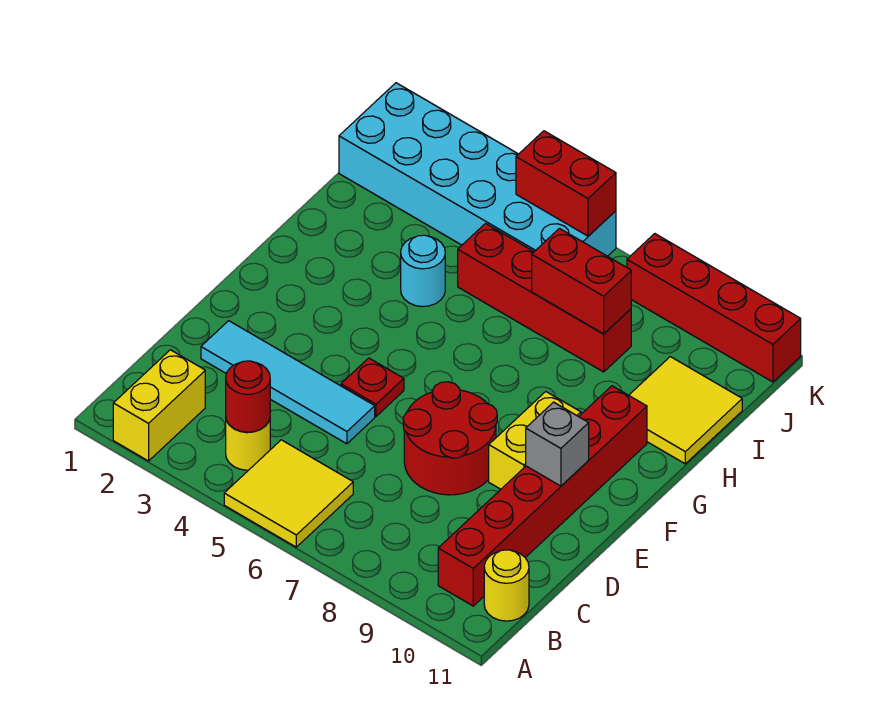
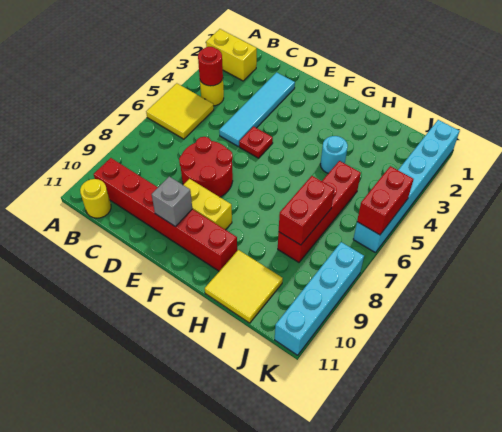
cyan 2x6 brick [339,83,616,256] -> cyan 1x6 brick [353,120,460,253]
red 1x4 brick [627,234,801,382] -> cyan 1x4 brick [275,242,364,355]

